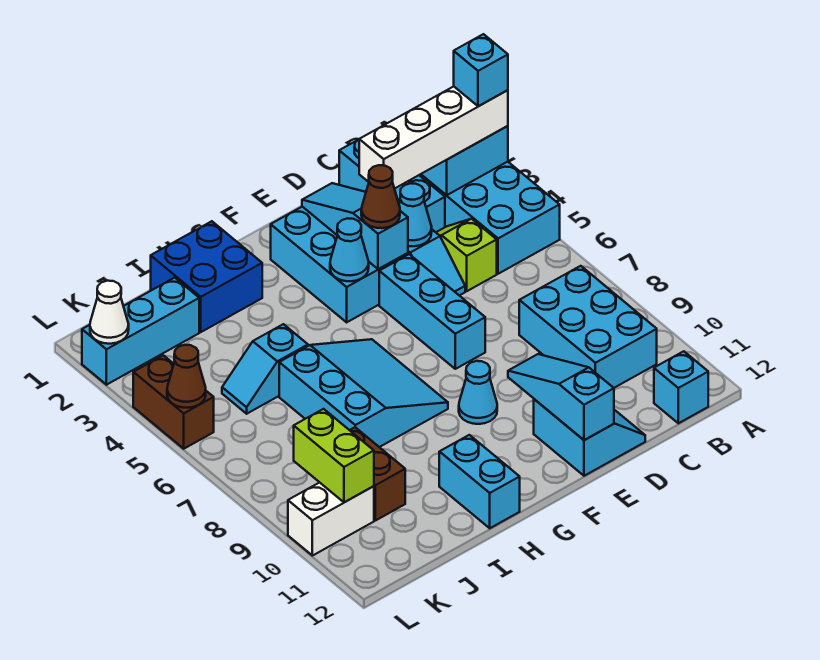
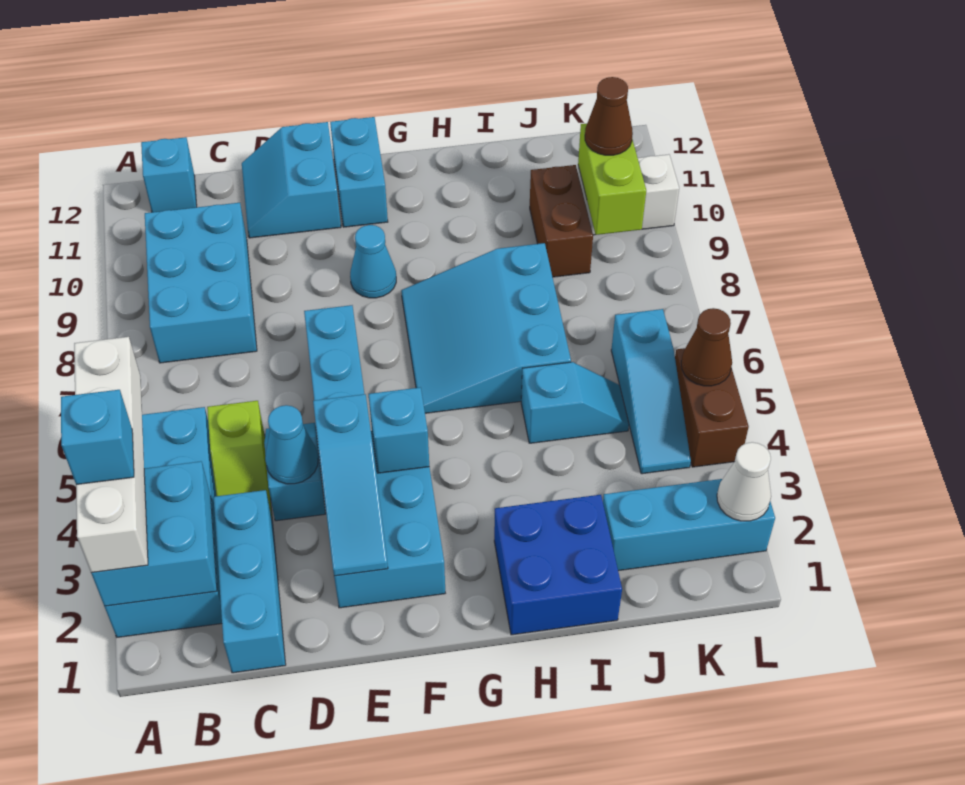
white 1x4 brick [359,87,508,189] -> white 1x4 brick turned to [74,337,148,573]
brown 1x1 cone [361,165,400,228] -> brown 1x1 cone moved to [585,77,633,155]
cyan 1x3 slope [508,354,614,440] -> cyan 1x3 slope moved to [611,309,691,474]
cyan 1x1 cone [330,218,369,281] -> cyan 1x1 brick [368,387,429,473]
cyan 1x2 brick [439,435,520,528] -> cyan 1x2 brick moved to [330,117,388,227]

